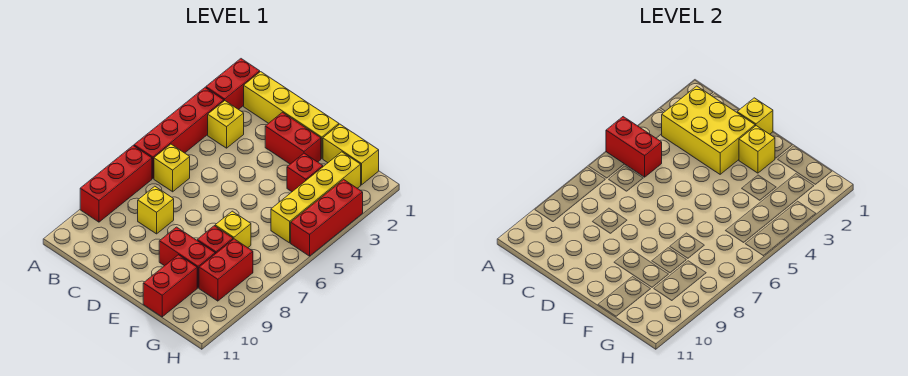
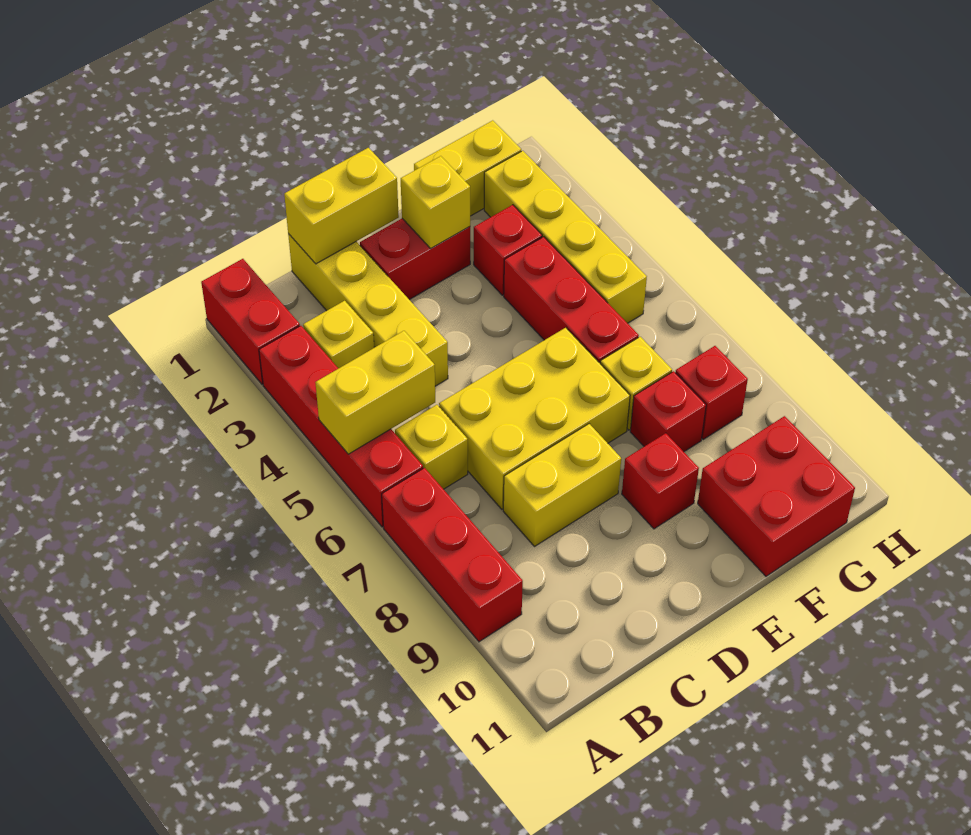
red 1x2 brick [606,117,662,177] -> yellow 1x2 brick [315,331,435,454]
yellow 1x4 brick [244,72,339,159] -> yellow 1x4 brick turned to [288,234,448,386]
yellow 2x3 brick [662,86,755,174] -> yellow 2x3 brick moved to [439,328,630,509]
yellow 1x1 brick [138,186,174,234] -> yellow 1x2 brick [503,424,621,547]
yellow 1x1 brick [737,98,773,134] -> yellow 1x2 brick [284,148,399,264]
red 1x2 brick [159,227,215,288] -> red 1x1 brick [622,433,699,529]
red 1x2 brick [143,255,197,317] -> red 2x2 brick [698,416,855,576]
red 1x2 brick [199,239,253,301] -> red 1x1 brick [675,346,748,439]
red 1x3 brick [291,179,363,256] -> red 1x3 brick moved to [504,237,639,363]

